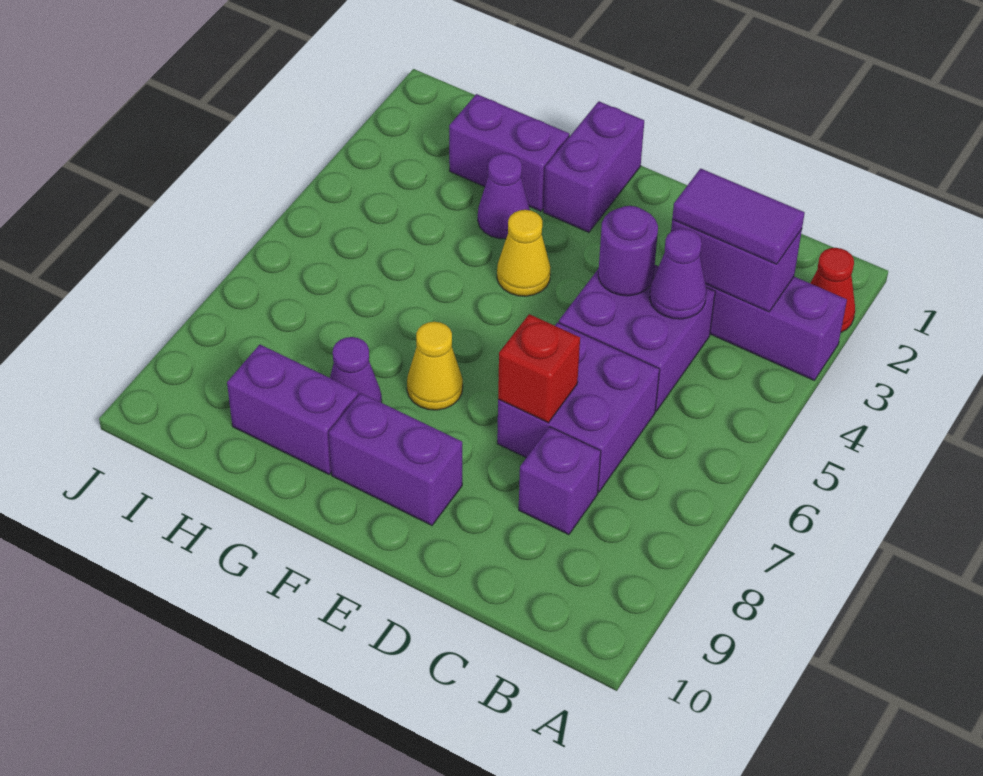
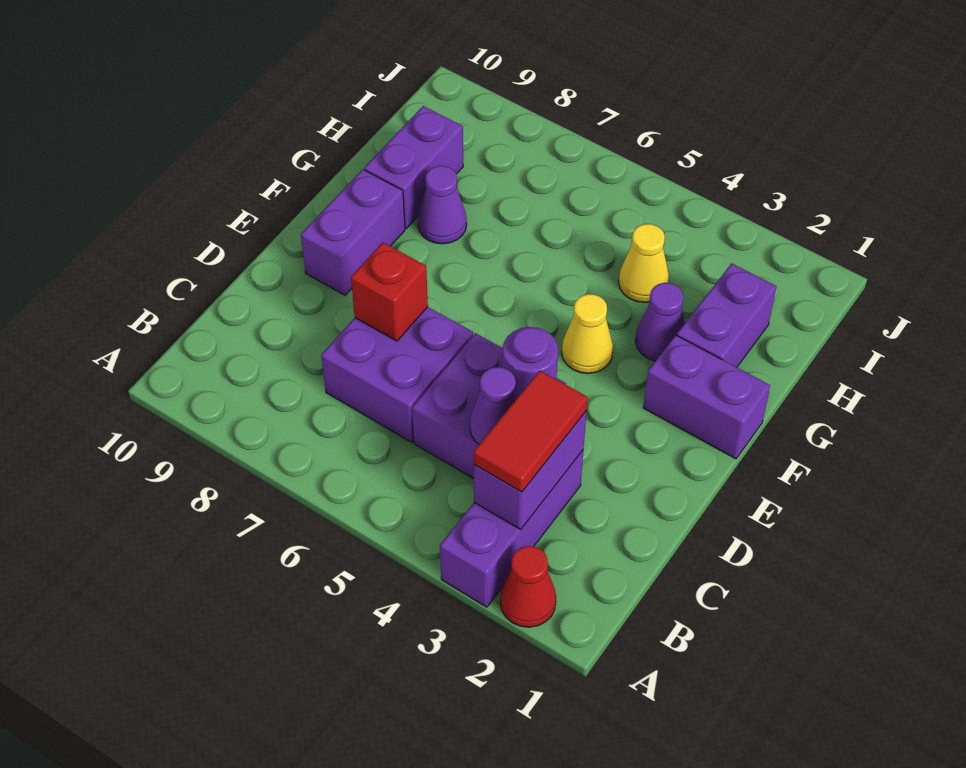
purple 1x2 tile [672,168,805,264] -> red 1x2 tile [474,371,588,492]
purple 1x1 brick [519,427,601,535] -> none
yellow 1x1 cone [407,322,463,410] -> yellow 1x1 cone moved to [619,224,669,302]

